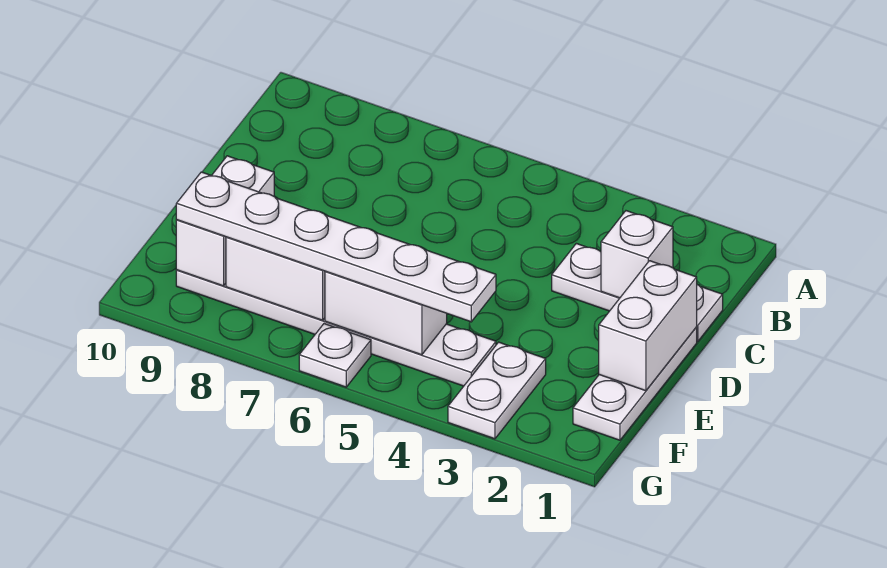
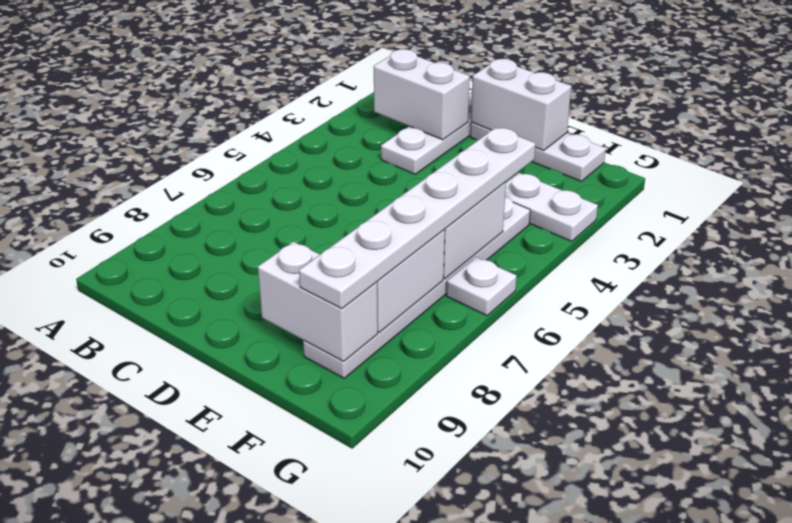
white 1x1 brick [601,211,673,298] -> white 1x2 brick [374,49,470,140]

